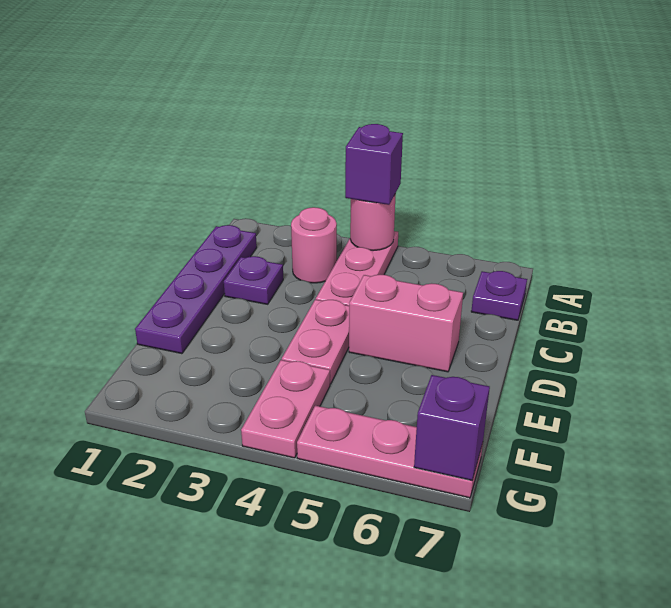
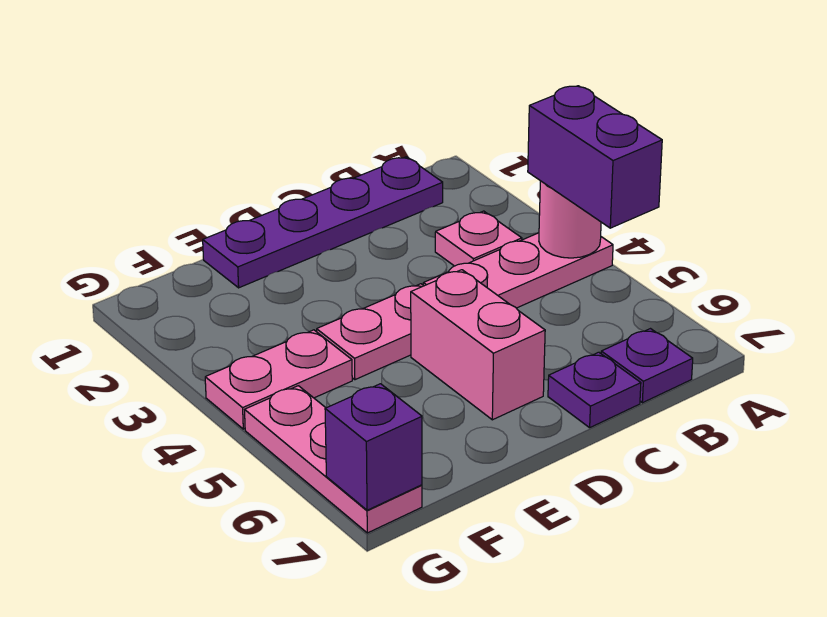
purple 1x1 brick [345,124,403,205] -> purple 1x2 brick [528,86,662,228]
pink 1x1 round brick [291,207,337,283] -> pink 1x1 plate [435,211,522,266]
purple 1x1 plate [224,256,283,304] -> purple 1x1 plate moved to [548,352,641,428]

